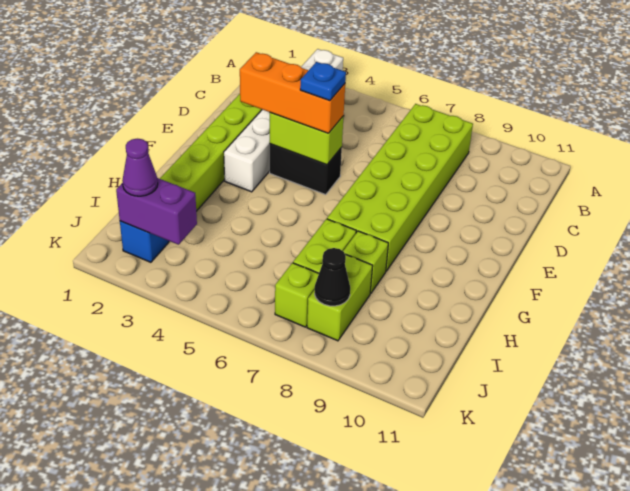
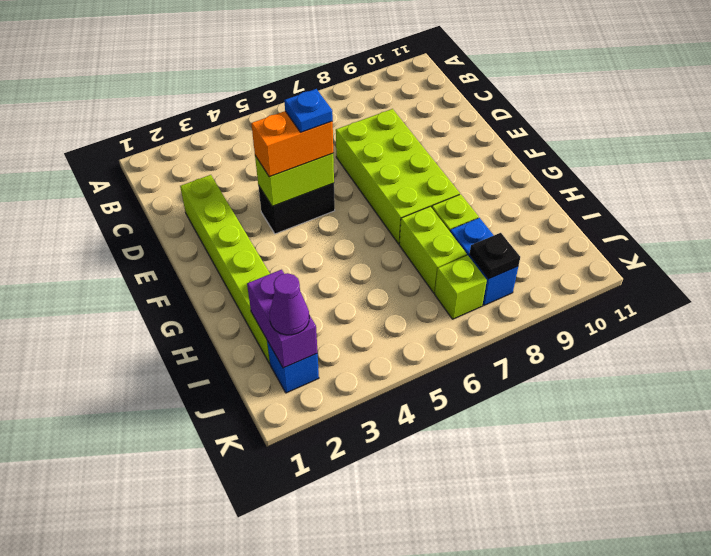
white 1x6 brick [224,49,343,192] -> none
lime 2x6 brick [327,104,473,271] -> lime 2x4 brick [336,109,460,244]
orange 1x3 brick [240,52,345,133] -> orange 1x2 brick [251,111,333,177]
lime 1x2 brick [307,254,373,341] -> blue 1x2 brick [450,218,518,305]
purple 1x2 brick [116,178,197,245] -> purple 1x2 brick turned to [247,270,318,368]
black 1x1 cone [315,248,350,306] -> black 1x1 plate [470,233,520,279]

